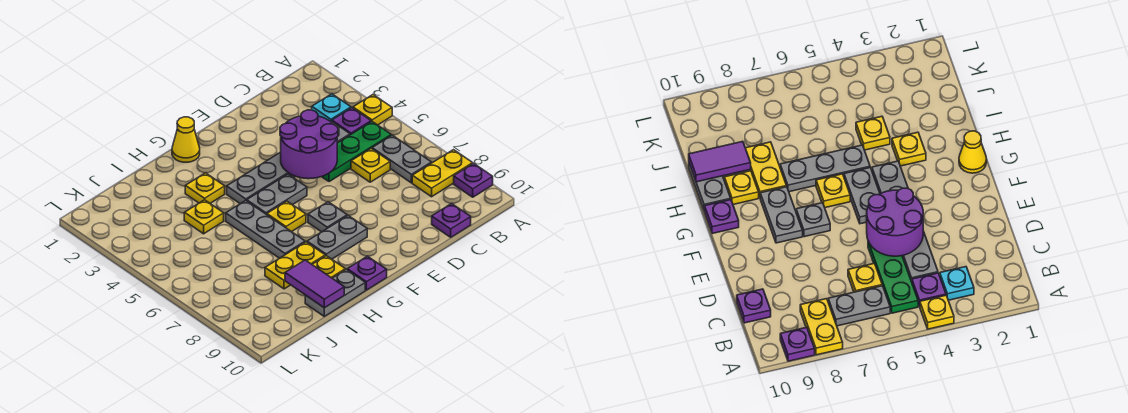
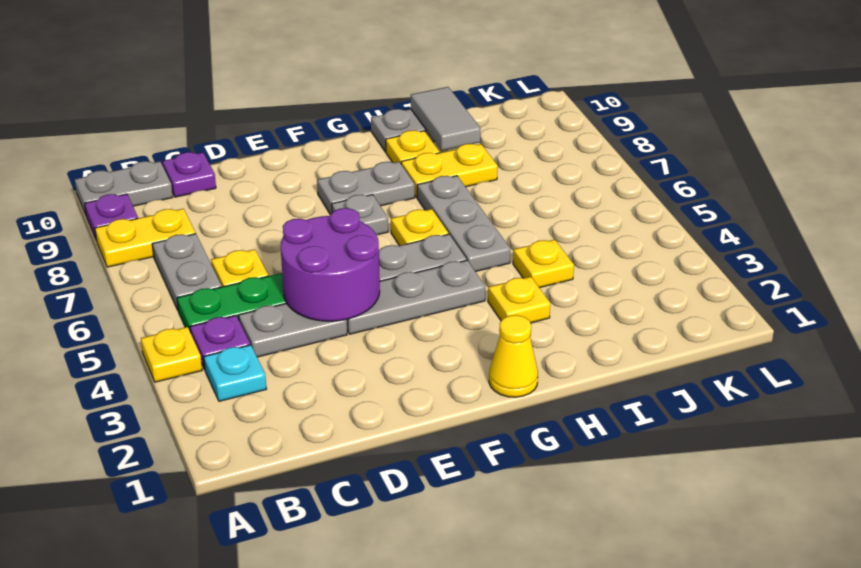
none -> grey 1x2 plate [75,161,173,215]
purple 1x1 plate [347,256,387,290] -> none
purple 1x2 tile [285,260,344,308] -> grey 1x2 tile [411,87,481,151]

